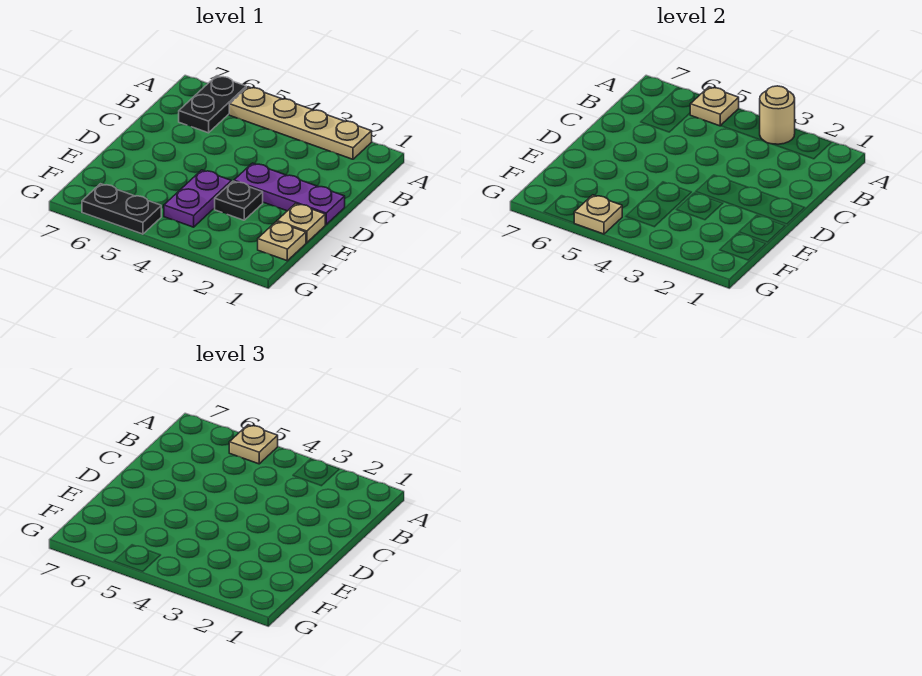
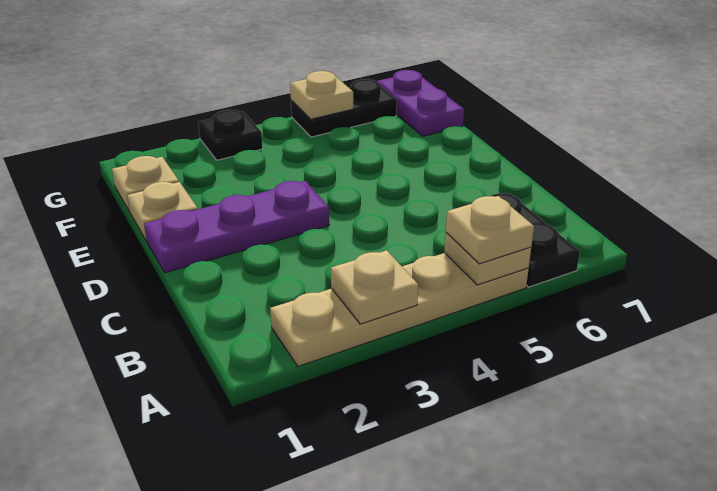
tan 1x1 round brick [760,86,795,144] -> tan 1x1 plate [331,250,418,324]
black 1x1 plate [215,181,263,220] -> black 1x1 plate moved to [198,110,263,160]
purple 1x2 plate [164,170,231,227] -> purple 1x2 plate moved to [377,70,464,136]

